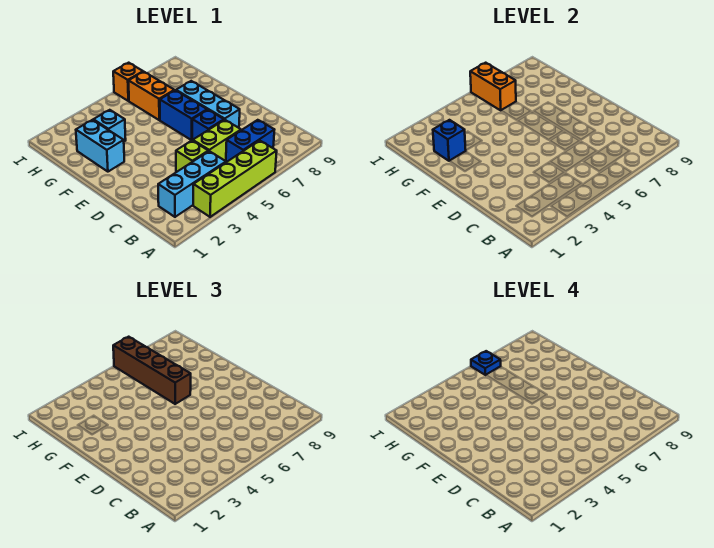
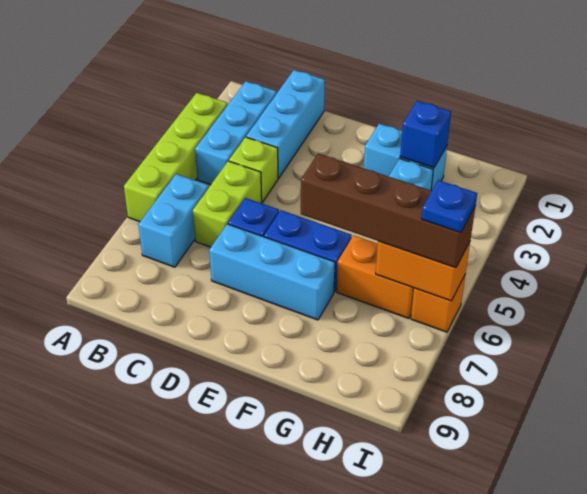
blue 1x2 brick [226,120,274,162] -> cyan 1x2 brick [138,174,209,267]
none -> cyan 1x3 brick [246,70,325,178]

